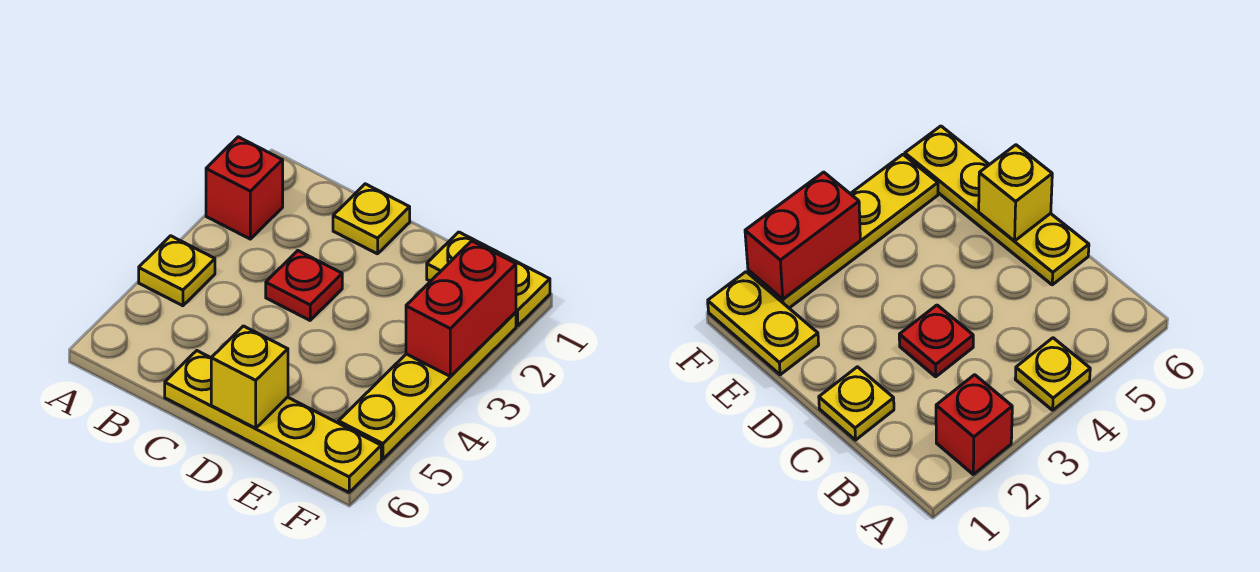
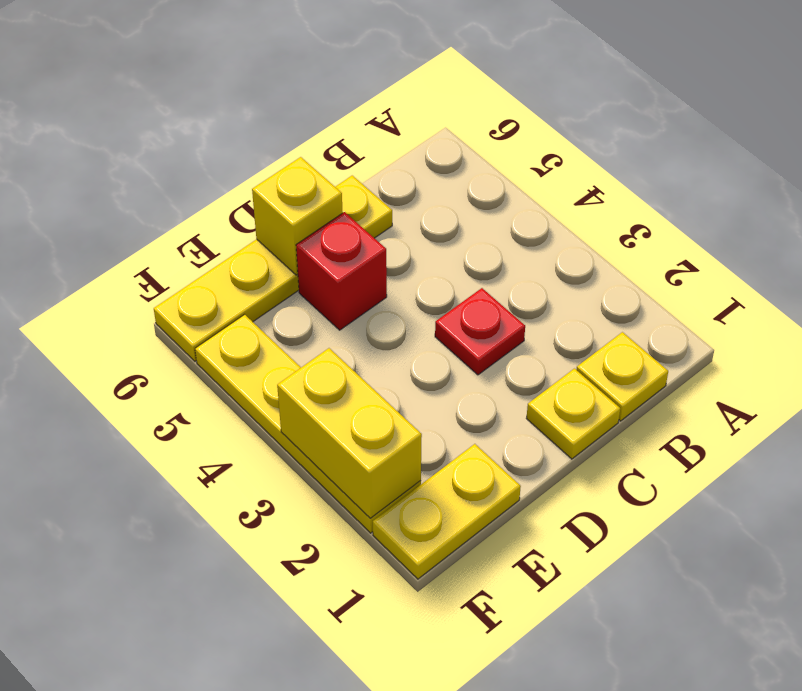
red 1x1 brick [206,137,283,239] -> red 1x1 brick moved to [296,212,387,330]
yellow 1x1 plate [139,236,215,306] -> yellow 1x1 plate moved to [576,332,668,421]
red 1x2 brick [406,241,516,376] -> yellow 1x2 brick [277,348,422,518]

